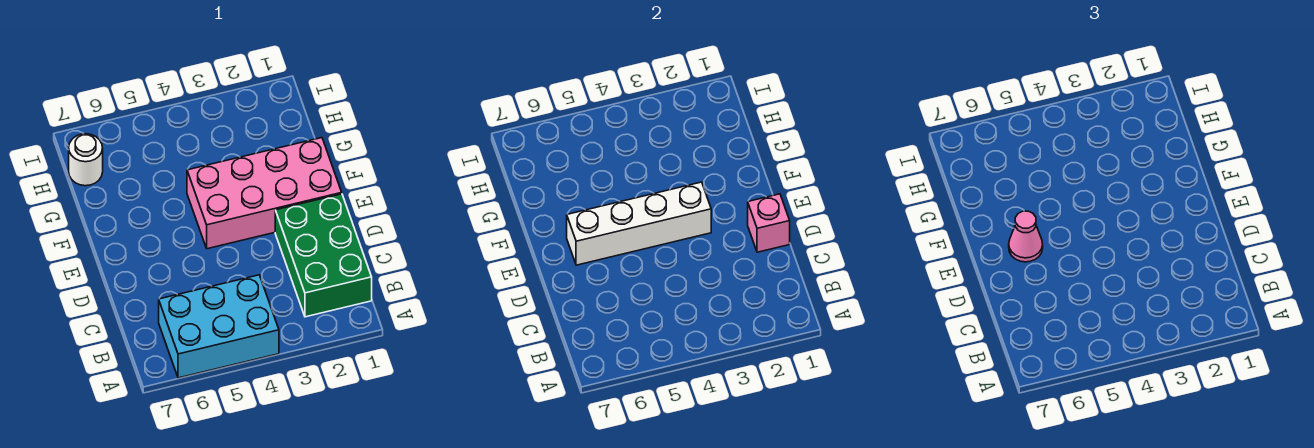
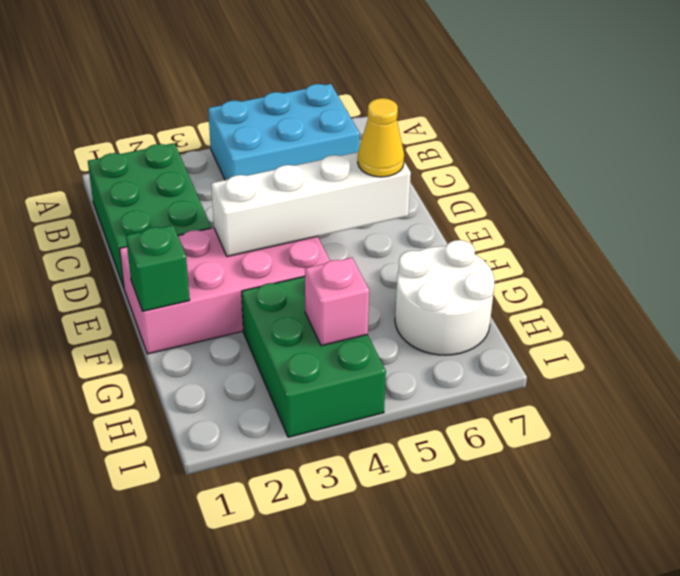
pink 1x1 brick [748,194,790,252] -> pink 1x1 brick moved to [305,258,369,346]
pink 1x1 cone [1009,211,1043,262] -> yellow 1x1 cone [358,98,404,177]
none -> green 1x1 brick [126,225,190,311]
none -> green 2x3 brick [242,276,386,437]
white 1x1 round brick [69,134,103,186] -> white 2x2 round brick [395,240,494,355]

